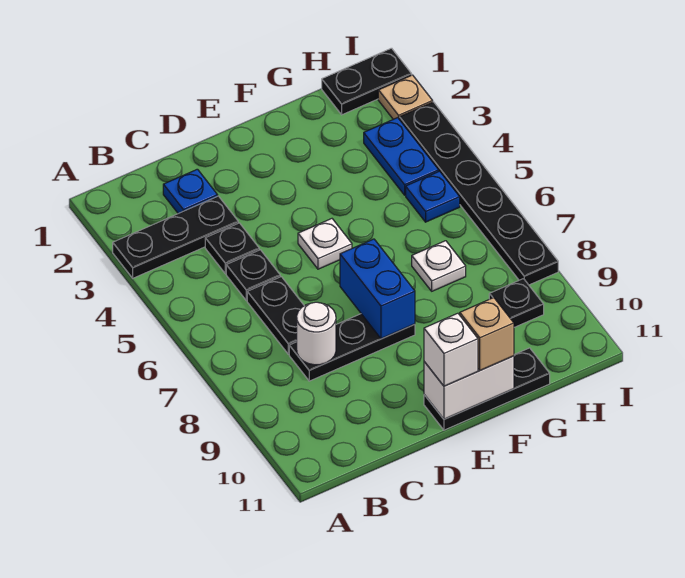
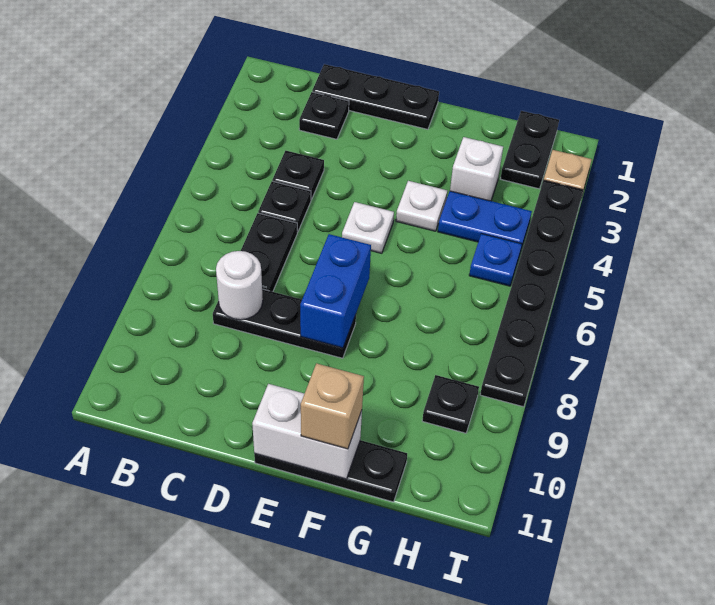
black 1x3 plate [113,196,238,278] -> black 1x3 plate moved to [312,64,439,129]
blue 1x1 plate [163,169,218,214] -> black 1x1 plate [299,92,349,139]
white 1x1 brick [424,313,478,386] -> white 1x1 brick moved to [450,137,503,201]
white 1x1 plate [412,241,466,291] -> white 1x1 plate moved to [396,181,447,231]
black 1x2 plate [322,48,412,115] -> black 1x2 plate turned to [501,111,559,189]
blue 1x2 plate [364,118,439,195] -> blue 1x2 plate turned to [438,191,532,249]

